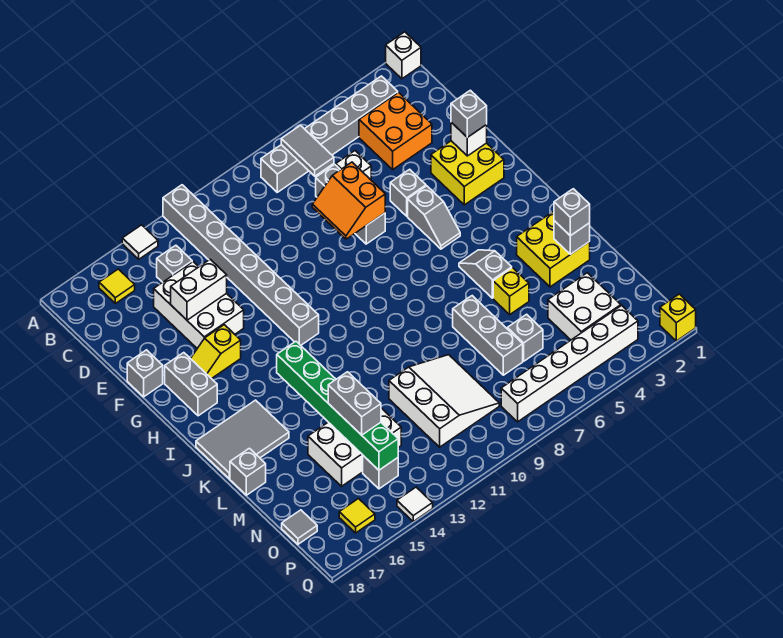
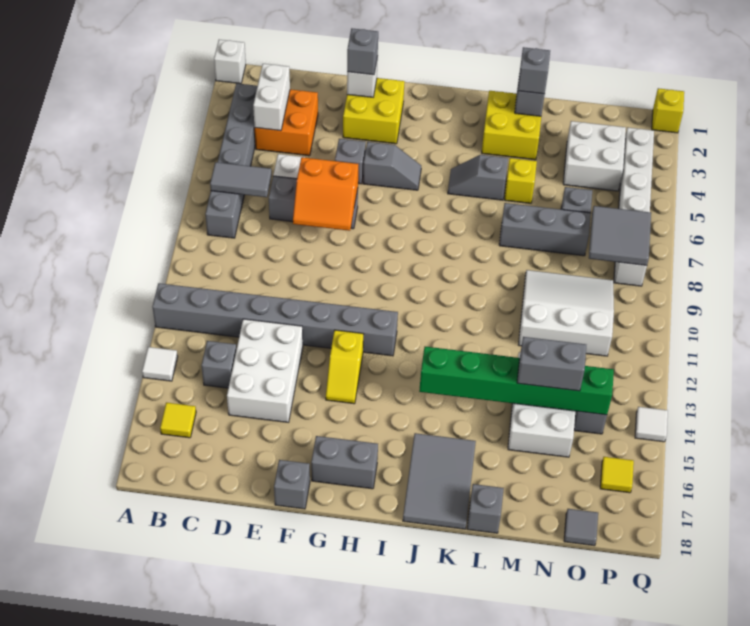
white 2x3 brick [154,262,244,348] -> white 2x3 brick turned to [227,319,303,422]
white 1x2 brick [171,259,227,320] -> white 1x2 brick moved to [253,64,290,131]
yellow 1x2 slope [191,325,241,379] -> yellow 1x2 slope moved to [326,330,363,404]
none -> grey 2x2 tile [589,206,651,266]

